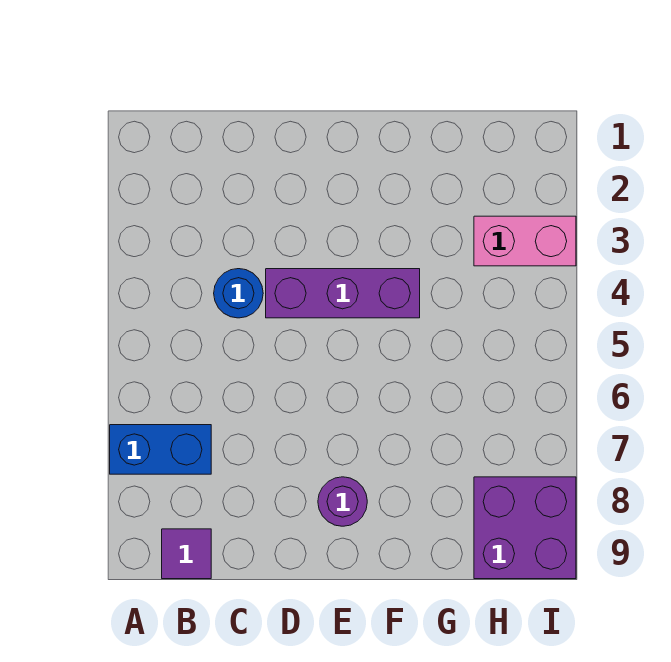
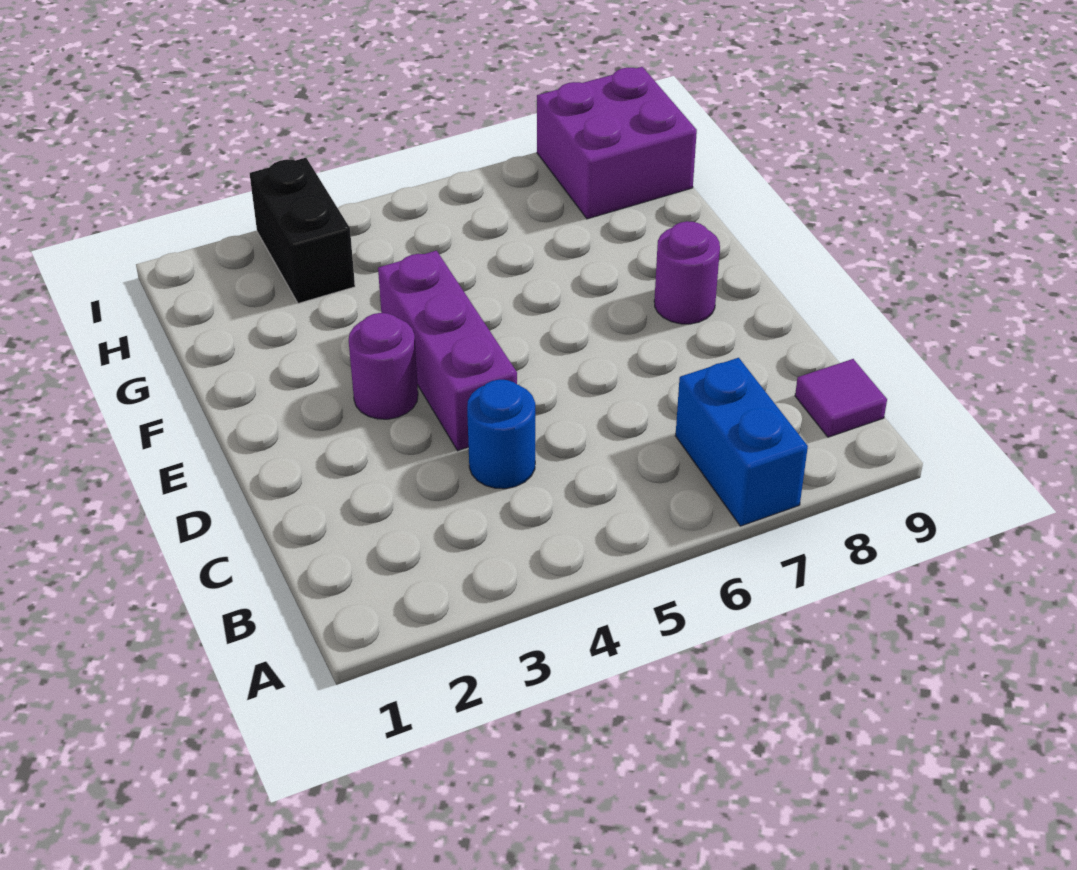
none -> purple 1x1 round brick [349,313,418,419]
pink 1x2 brick [474,216,576,266] -> black 1x2 brick [250,158,355,303]

